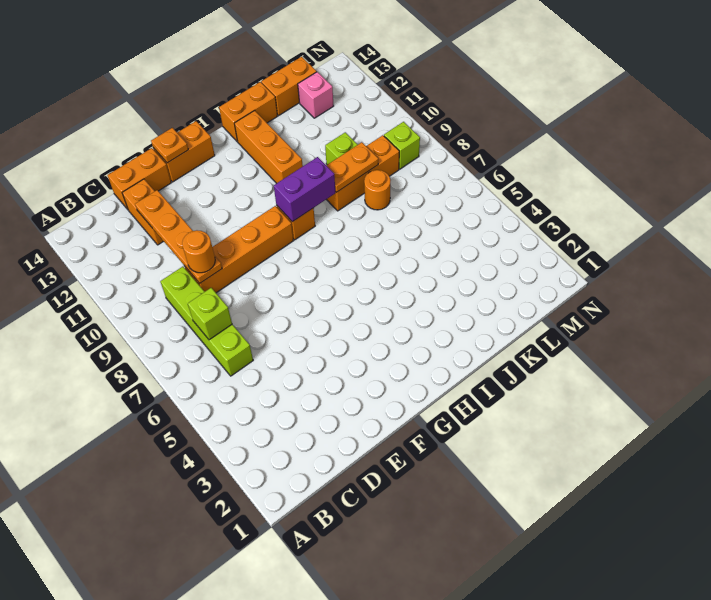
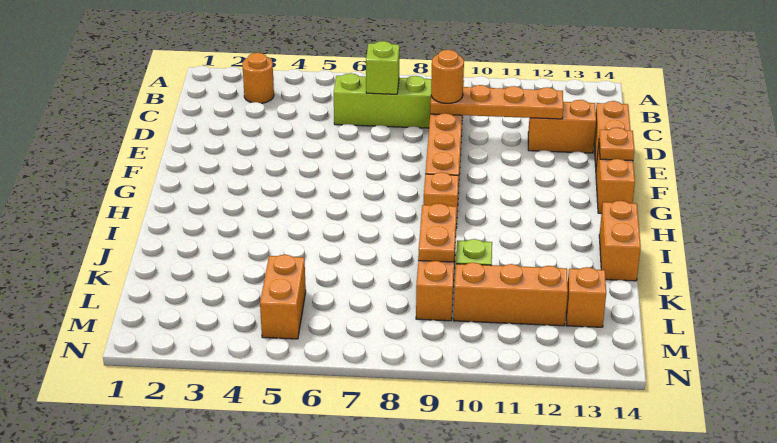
purple 1x2 brick [274,157,335,222] -> none
orange 1x3 brick [234,111,303,183] -> orange 1x3 brick moved to [454,262,568,326]
orange 1x1 round brick [364,170,390,210] -> orange 1x1 round brick moved to [242,53,274,103]
orange 1x2 brick [261,57,317,115] -> orange 1x2 brick moved to [260,255,306,339]
pink 1x1 brick [298,72,334,118] -> orange 1x1 brick [566,267,606,327]
lime 1x1 brick [384,122,420,169] -> none

